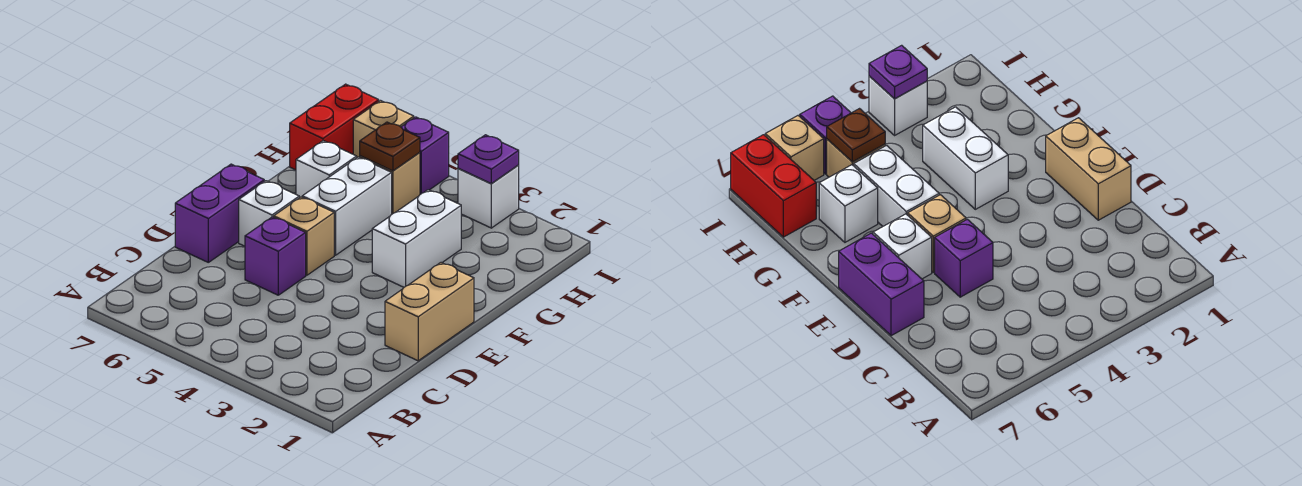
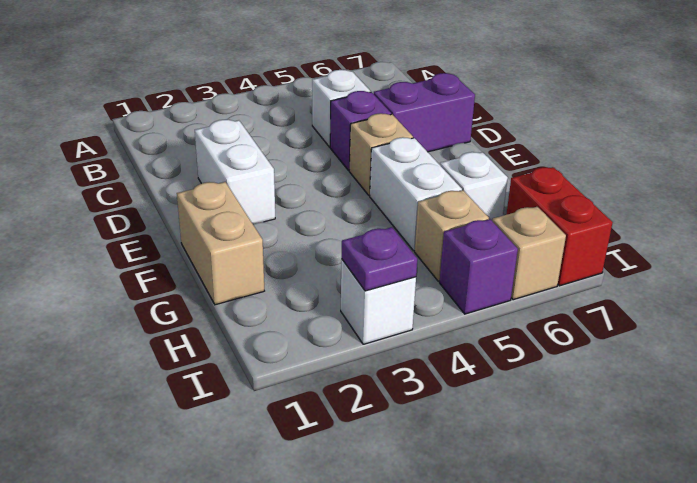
tan 1x2 brick [385,263,474,361] -> tan 1x2 brick moved to [177,182,264,305]
purple 1x2 brick [175,164,264,262] -> purple 1x2 brick turned to [374,73,475,152]
white 1x1 brick [239,181,299,246] -> white 1x1 brick moved to [312,70,371,147]
white 1x2 brick [372,190,461,287] -> white 1x2 brick moved to [195,120,275,224]
brown 1x1 plate [360,122,420,171] -> none

